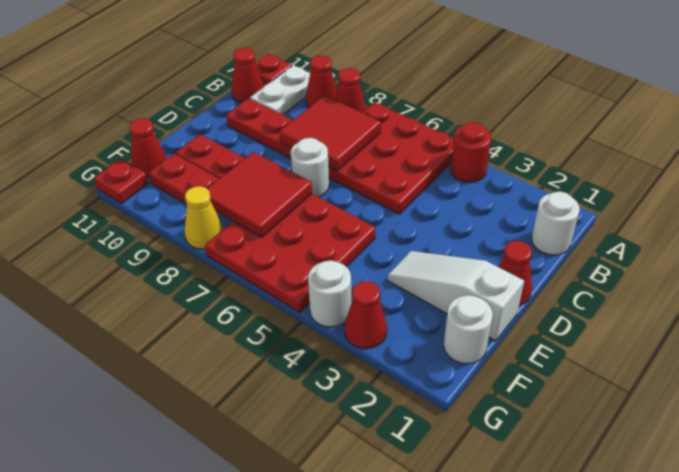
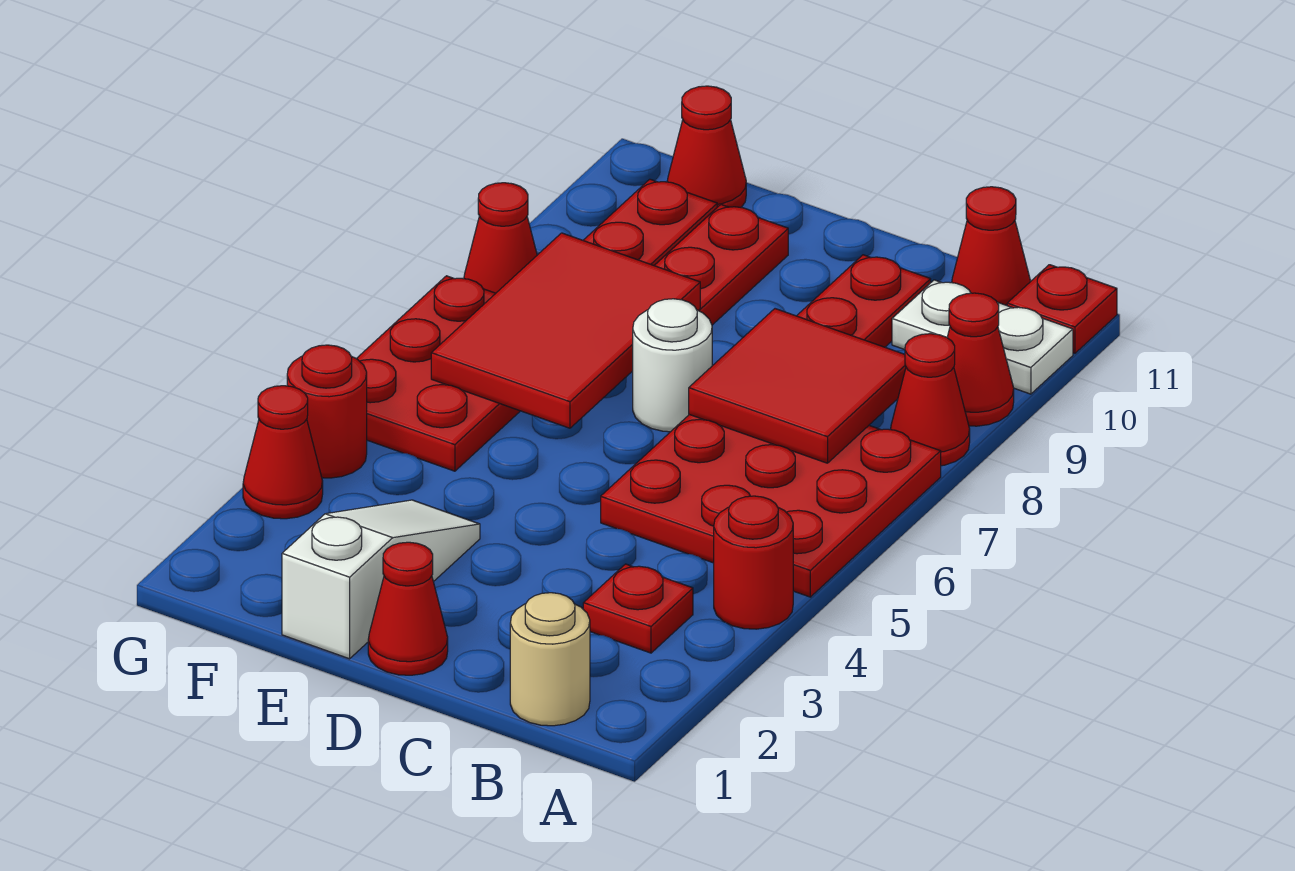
white 1x1 round brick [532,191,580,255] -> tan 1x1 round brick [510,593,590,726]
red 3x3 plate [205,194,376,313] -> red 2x3 plate [356,276,520,471]
red 2x2 tile [207,152,312,237] -> red 2x3 tile [431,233,700,428]
white 1x1 round brick [444,295,493,364] -> none
white 1x1 round brick [308,260,351,327] -> red 1x1 round brick [287,345,367,478]
yellow 1x1 cone [185,186,223,249] -> red 1x1 cone [464,183,537,293]
red 1x1 plate [94,159,148,203] -> red 1x1 plate moved to [583,564,693,653]

